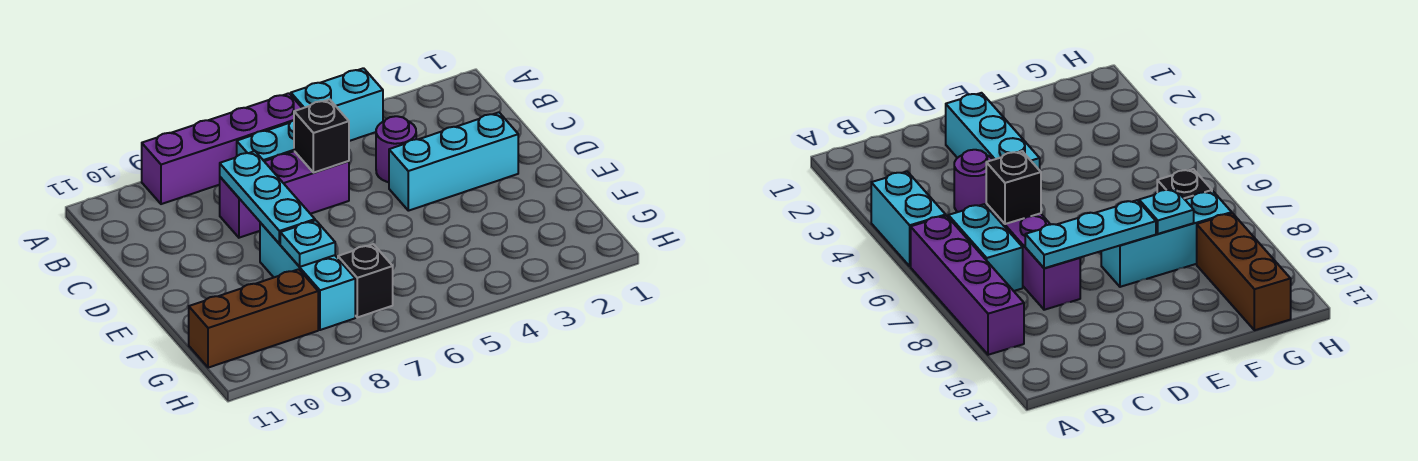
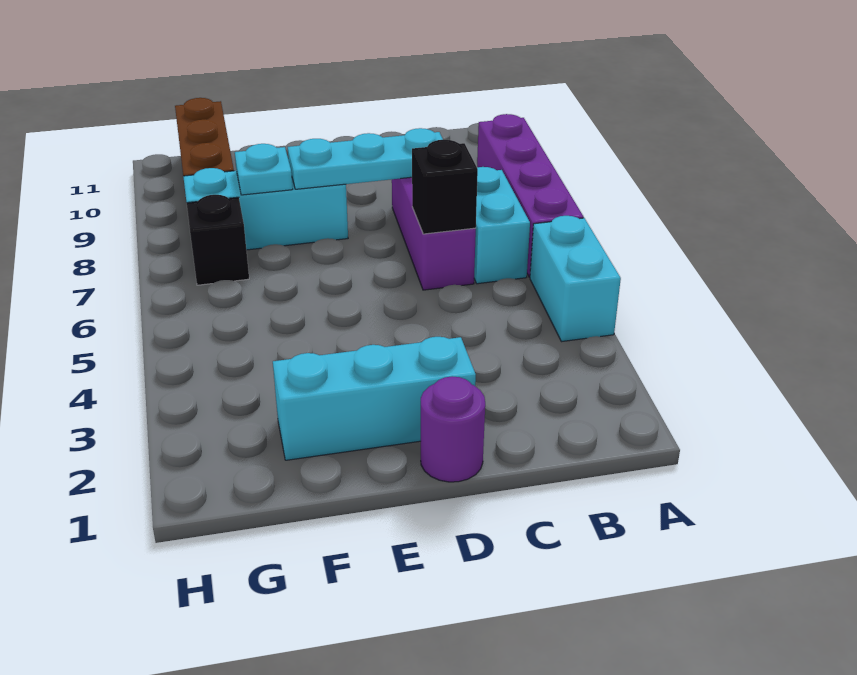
purple 1x1 round brick [376,116,416,182] -> purple 1x1 round brick moved to [421,376,485,482]
cyan 1x3 brick [389,112,518,211] -> cyan 1x3 brick turned to [273,337,476,460]

